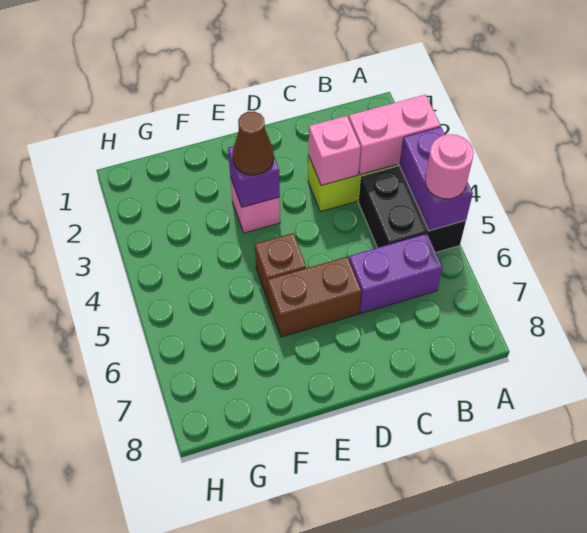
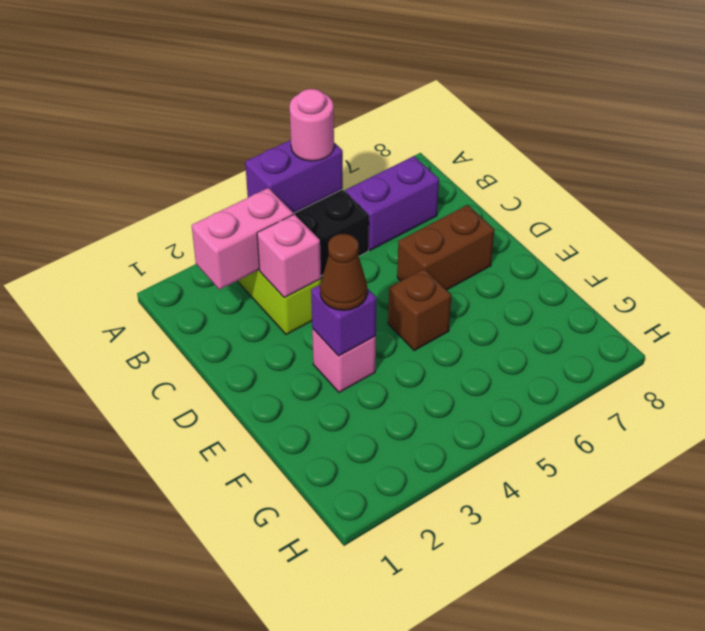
pink 1x2 brick [349,95,440,175] -> pink 1x2 brick turned to [192,188,293,290]
purple 1x2 brick [349,234,442,313] -> purple 1x2 brick turned to [346,156,439,250]
brown 1x2 brick [268,257,361,337] -> brown 1x2 brick turned to [397,205,494,290]

